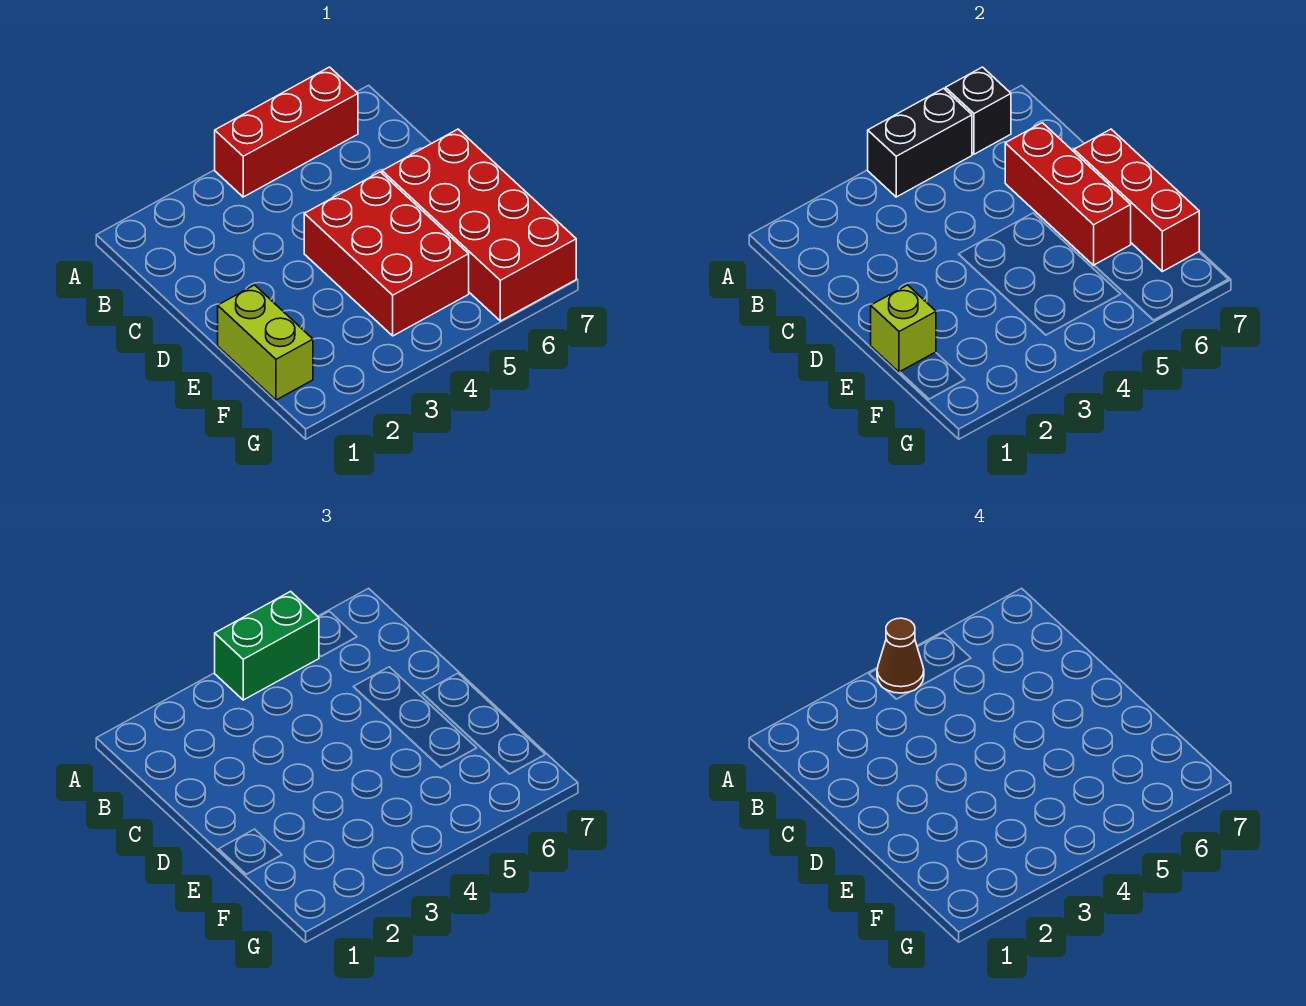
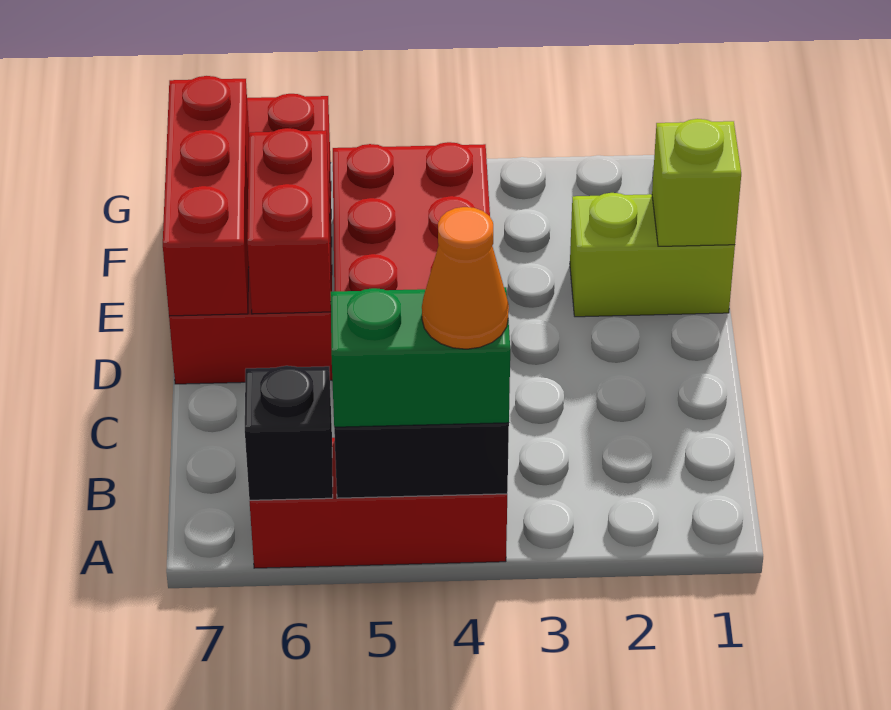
brown 1x1 cone [877,618,924,693] -> orange 1x1 cone [422,207,509,349]
red 1x3 brick [1005,123,1131,265] -> red 1x2 brick [247,128,331,314]
lime 1x2 brick [218,285,313,400] -> lime 1x2 brick turned to [570,193,735,317]

